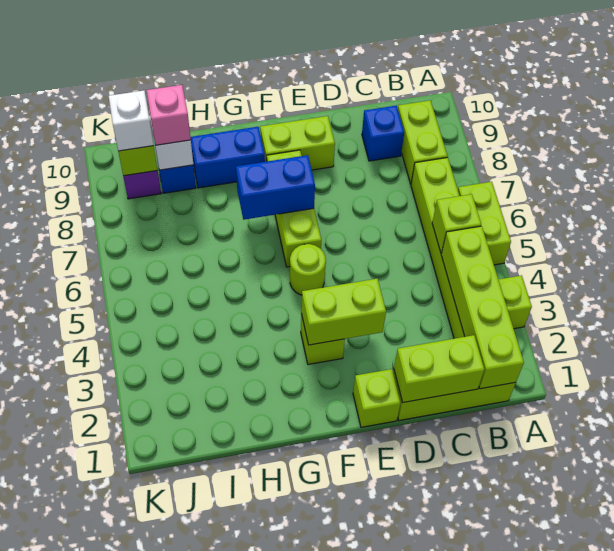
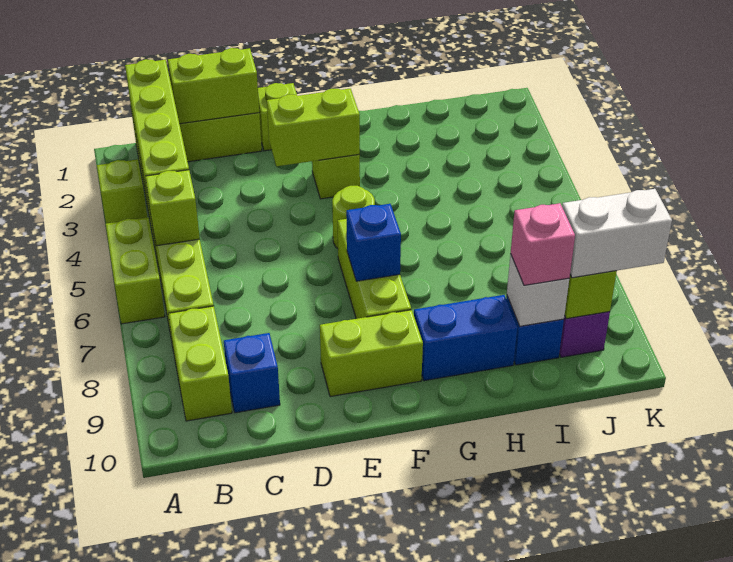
blue 1x2 brick [236,155,315,220] -> blue 1x1 brick [346,204,401,281]
white 1x1 brick [109,90,154,151] -> white 1x2 brick [562,189,672,278]

